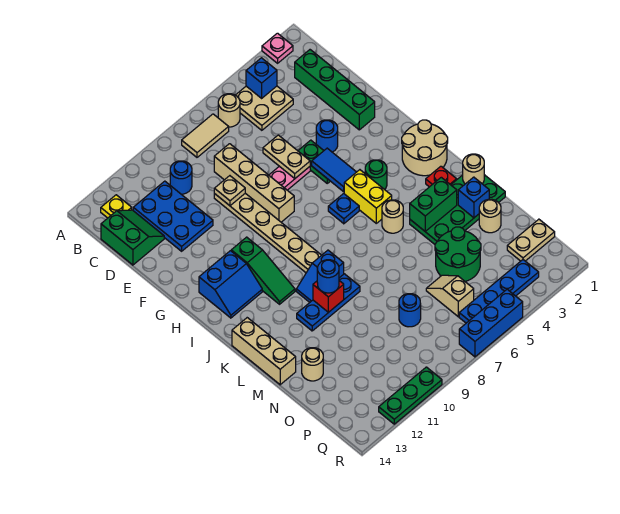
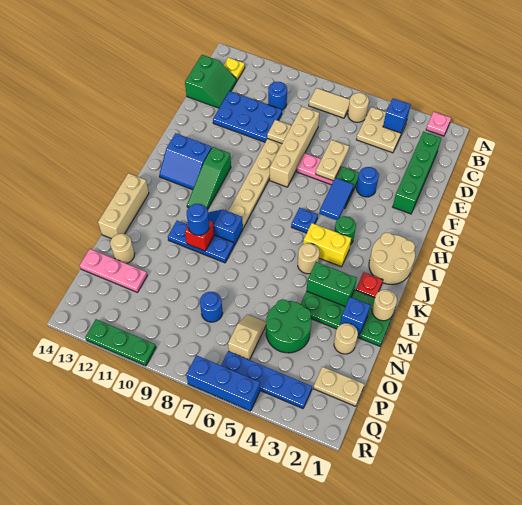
blue 2x3 plate [133,181,213,251] -> blue 2x3 plate turned to [213,91,282,142]
yellow 1x2 brick [344,170,392,223] -> yellow 1x2 brick turned to [303,223,351,267]
none -> pink 1x3 plate [80,249,147,292]

